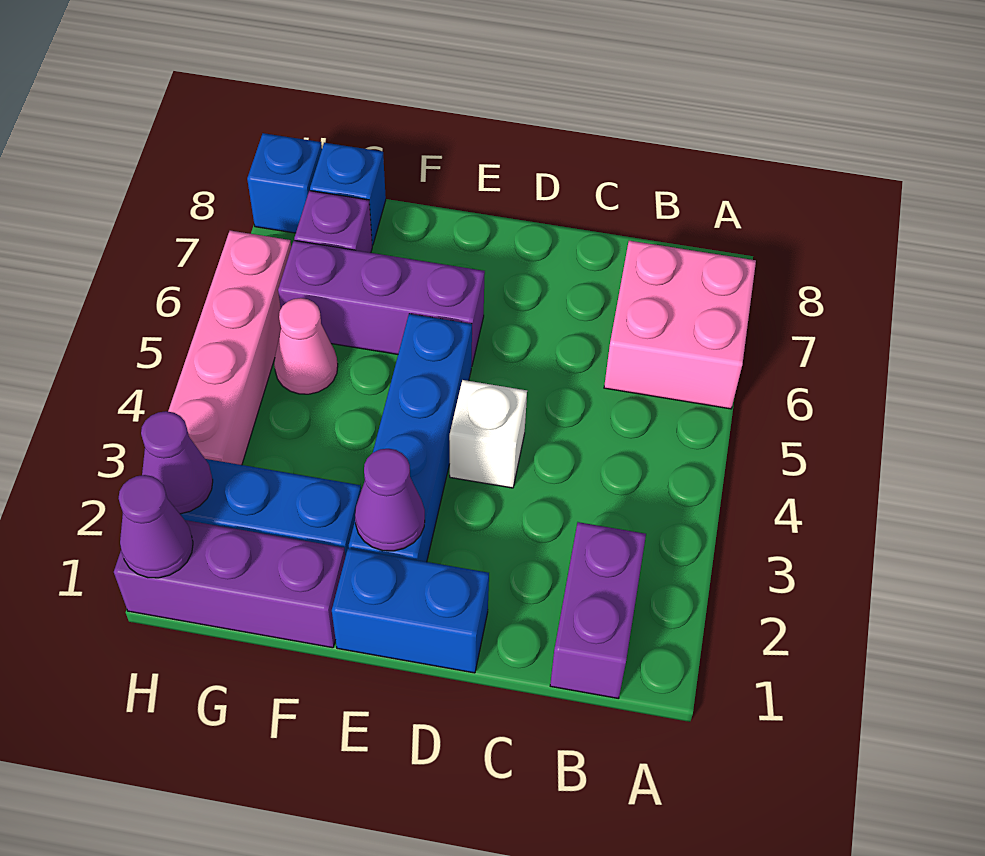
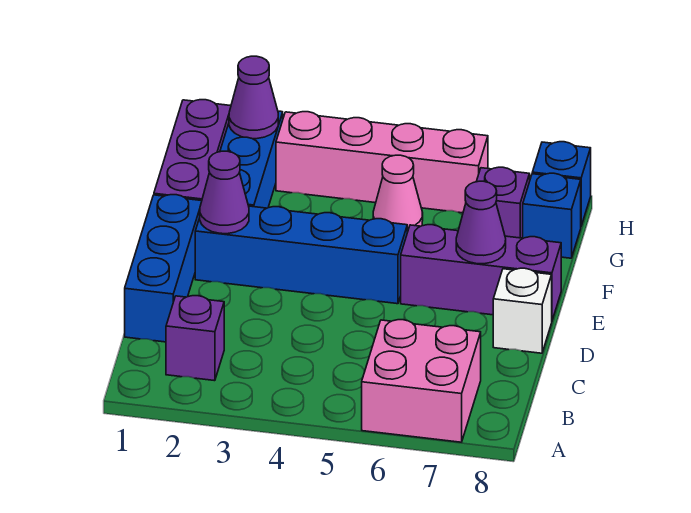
purple 1x2 brick [550,522,646,699] -> purple 1x1 brick [166,296,224,381]
blue 1x2 brick [332,548,489,673] -> blue 1x3 brick [125,195,202,342]
white 1x1 brick [449,380,527,488] -> white 1x1 brick moved to [493,268,552,353]
purple 1x3 brick [278,241,485,365] -> purple 1x3 brick turned to [401,225,561,320]
purple 1x1 cone [119,475,193,578] -> purple 1x1 cone moved to [456,181,506,264]

